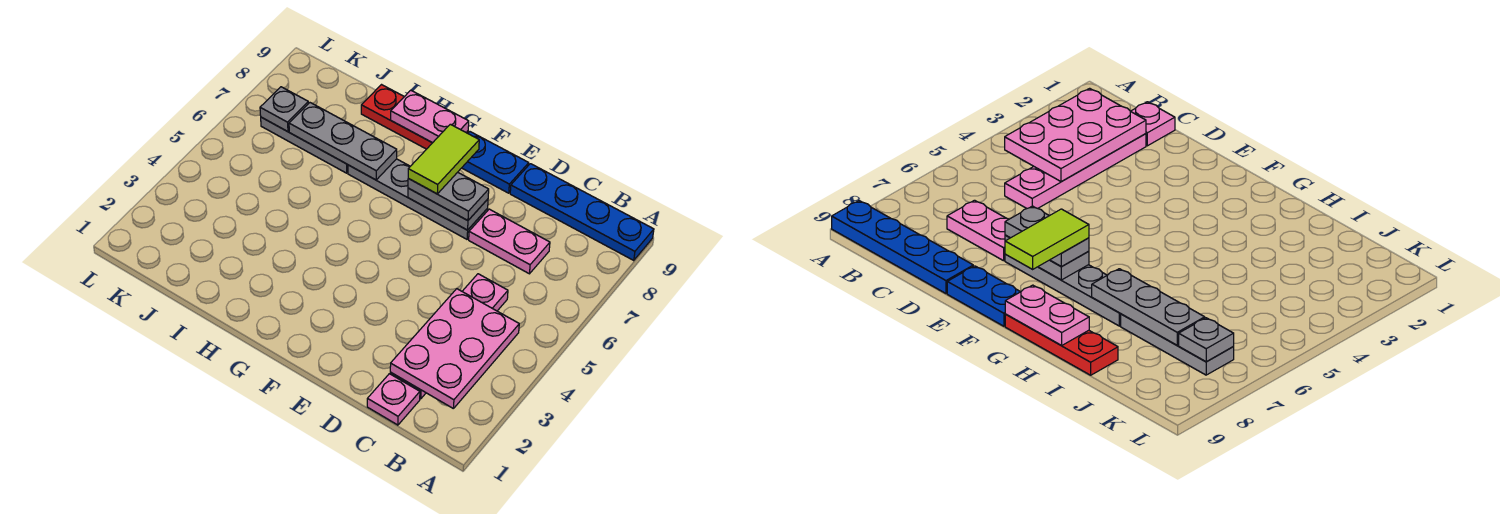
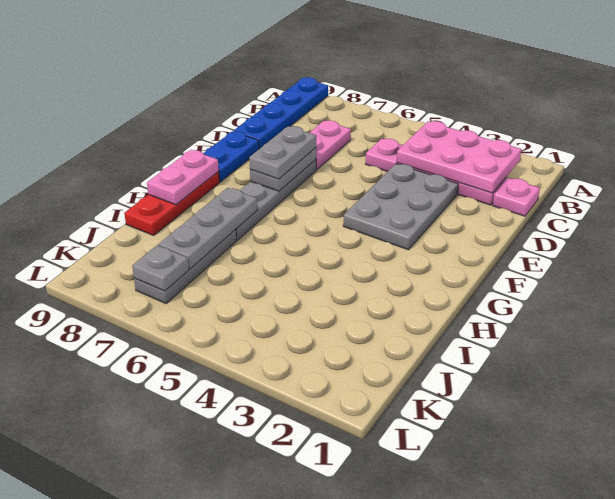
none -> grey 2x3 plate [343,164,458,250]
lime 1x2 tile [408,124,479,194] -> none

